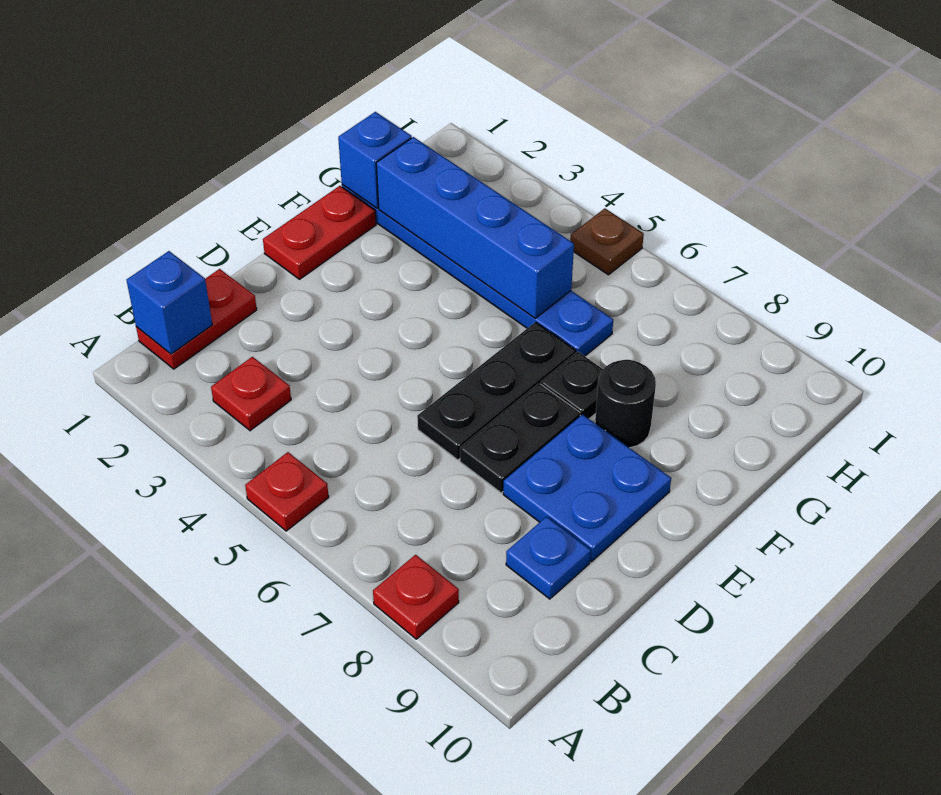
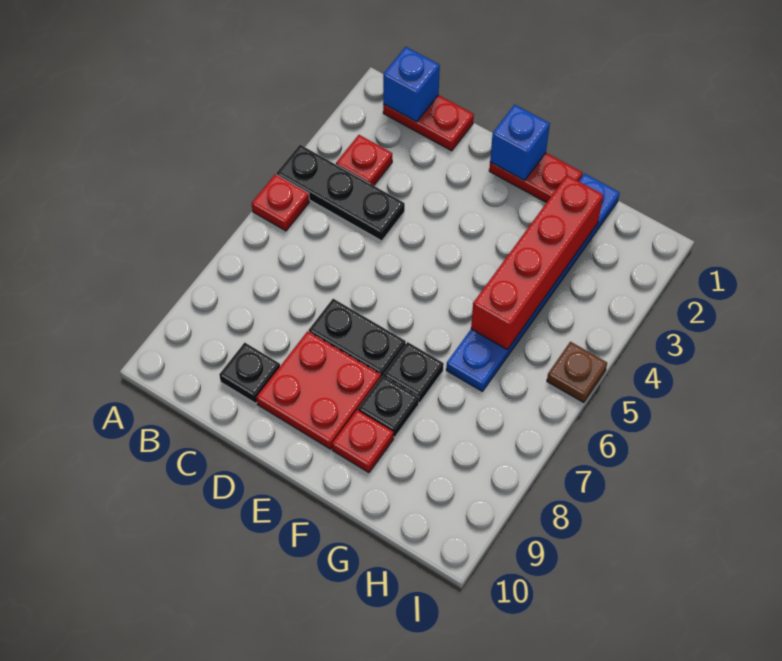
red 1x1 plate [373,555,459,639] -> red 1x1 plate moved to [332,410,394,473]
blue 1x1 plate [506,516,591,599] -> black 1x1 plate [219,343,280,403]
black 1x3 plate [417,322,576,460] -> black 1x3 plate moved to [277,145,405,241]
blue 2x2 plate [503,414,671,562] -> red 2x2 plate [256,331,381,449]
black 1x1 round brick [595,360,656,448] -> black 1x1 plate [358,376,419,437]
blue 1x1 brick [338,112,412,208] -> blue 1x1 brick moved to [490,105,550,181]
blue 1x4 brick [376,137,574,318] -> red 1x4 brick [471,175,603,350]

